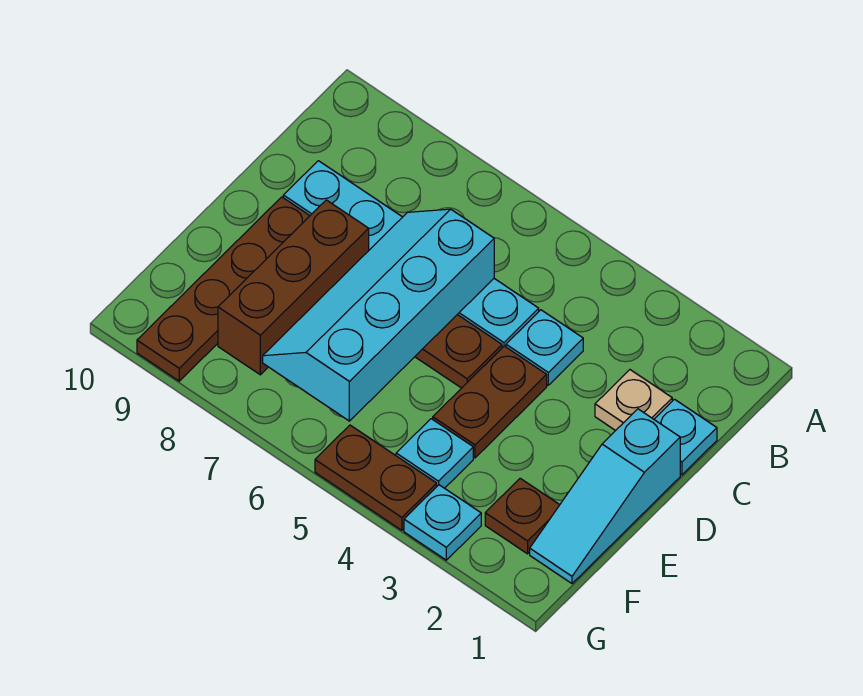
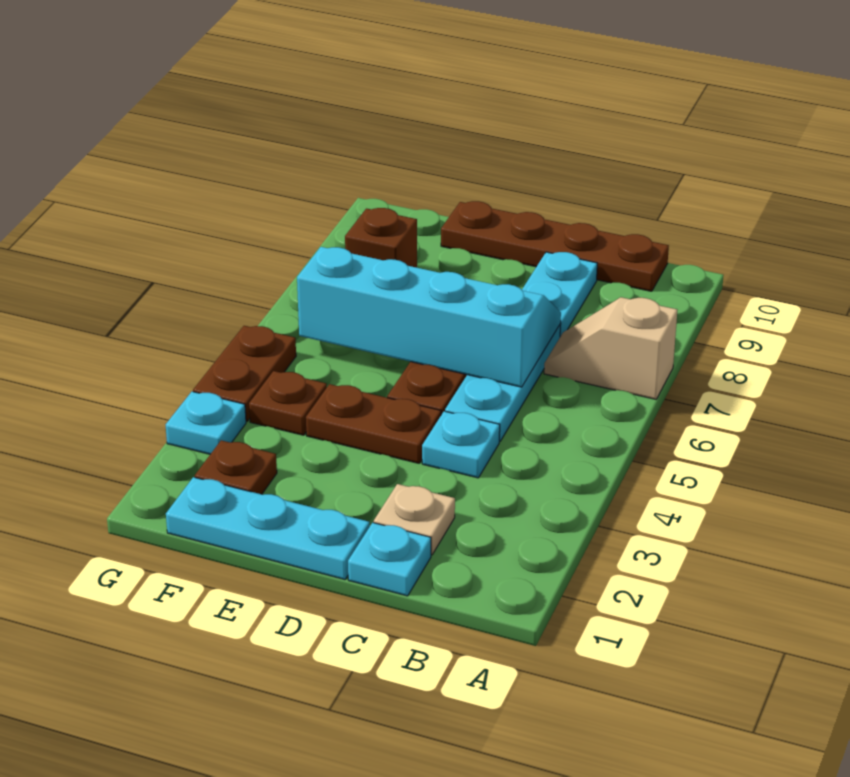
none -> tan 1x2 slope [544,297,677,399]
cyan 1x3 slope [530,409,680,583] -> cyan 1x3 plate [166,477,370,580]
brown 1x3 brick [218,200,369,375] -> brown 1x1 brick [345,208,417,268]
brown 1x4 plate [137,197,310,381] -> brown 1x4 plate moved to [441,201,669,291]
cyan 1x1 plate [396,419,473,488] -> brown 1x1 plate [249,371,327,435]

